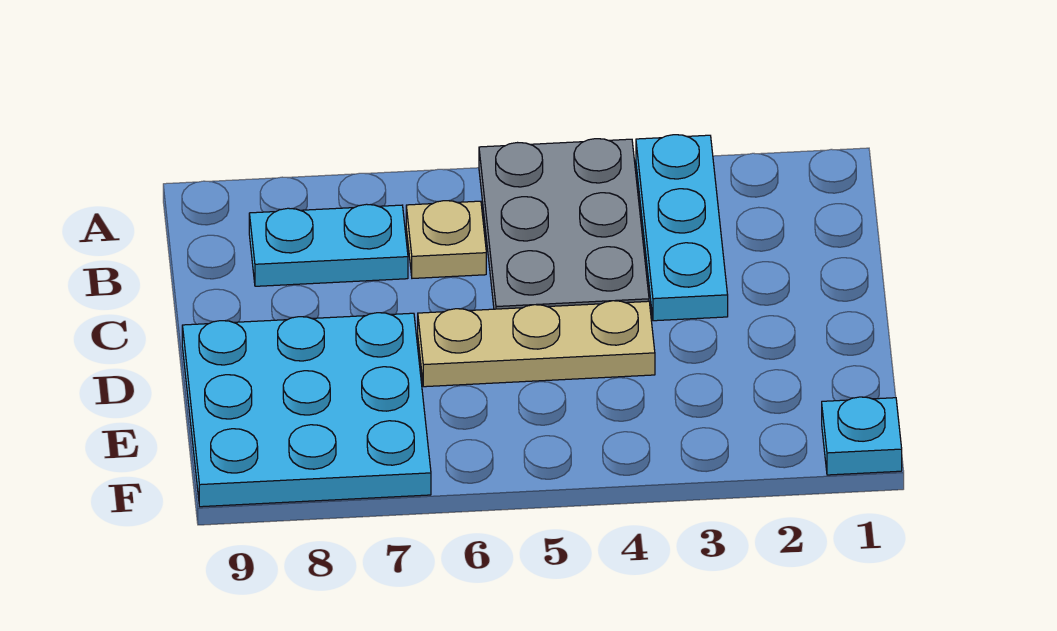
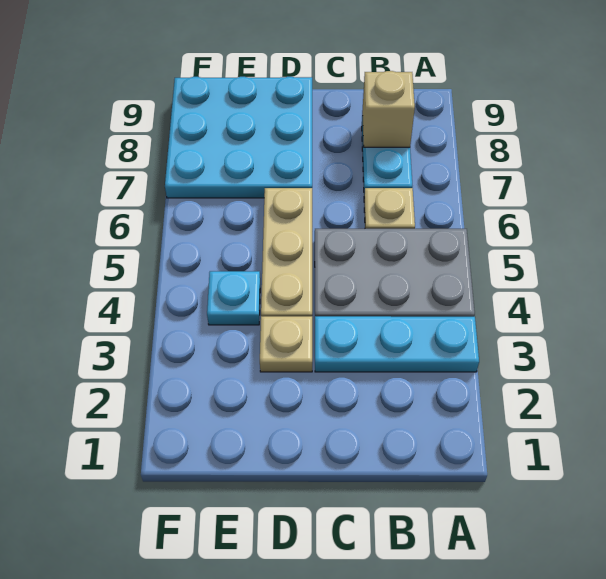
none -> tan 1x1 brick [362,71,415,147]
none -> tan 1x1 plate [260,316,312,372]
cyan 1x1 plate [822,397,902,475] -> cyan 1x1 plate moved to [207,271,260,325]

